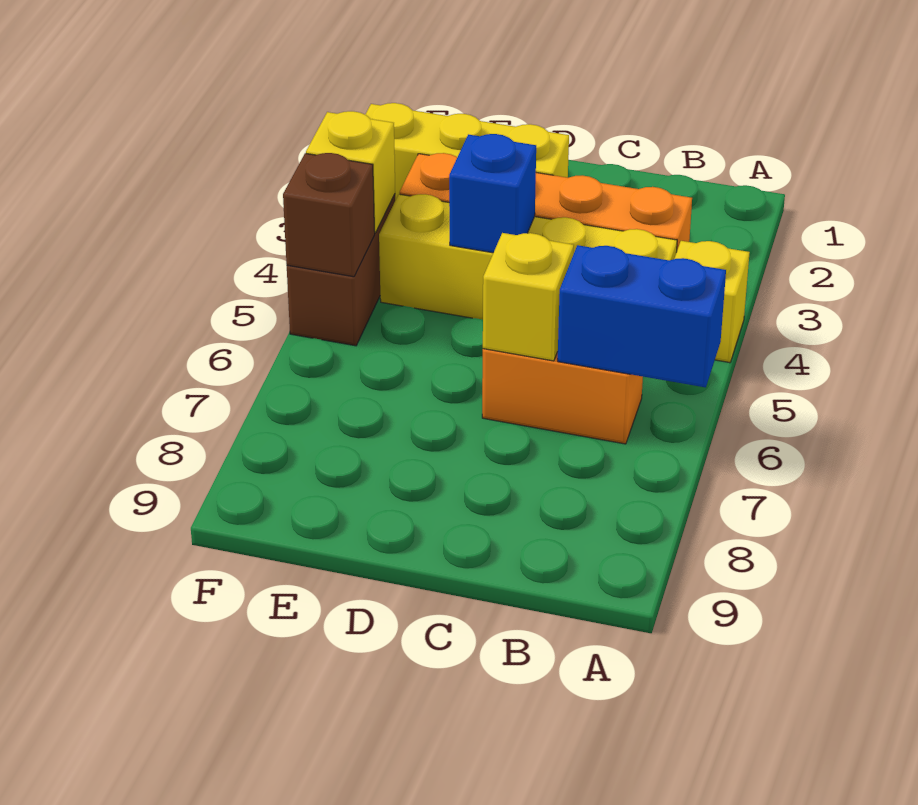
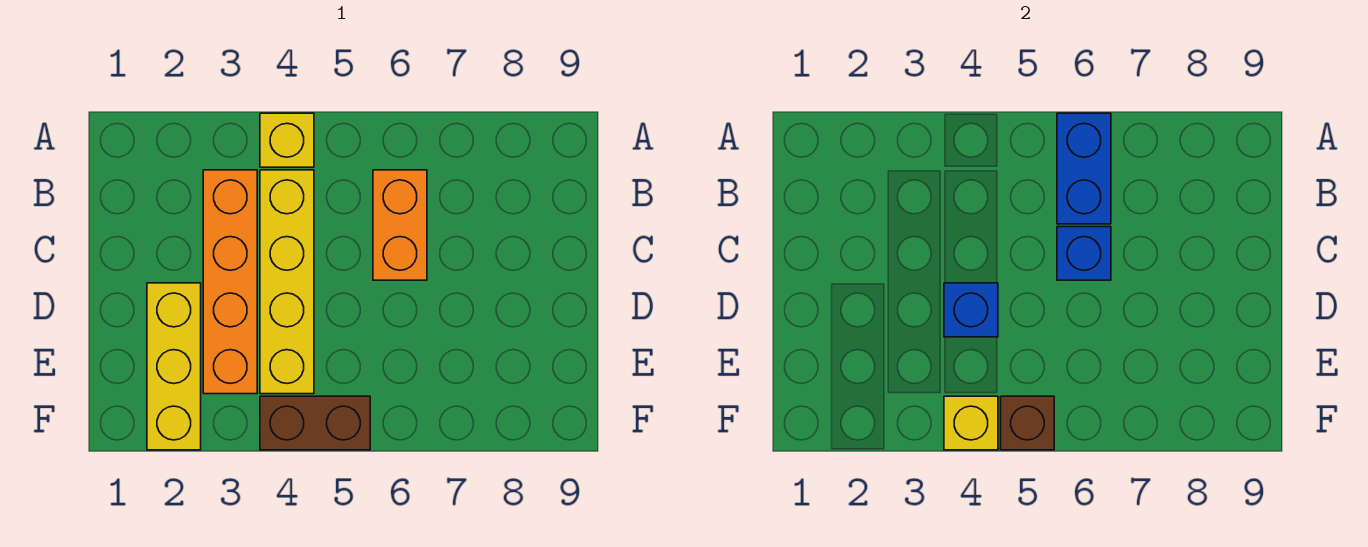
yellow 1x1 brick [483,233,574,361] -> blue 1x1 brick [1057,227,1111,280]

